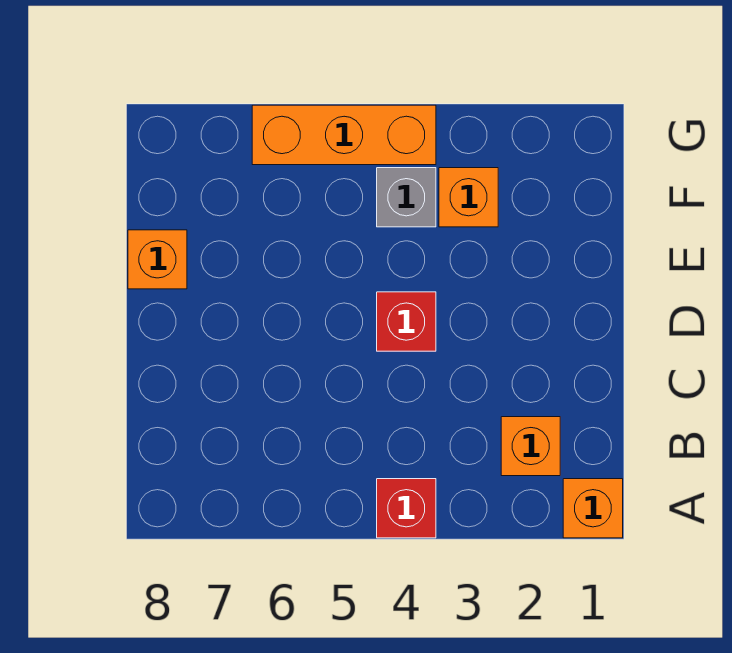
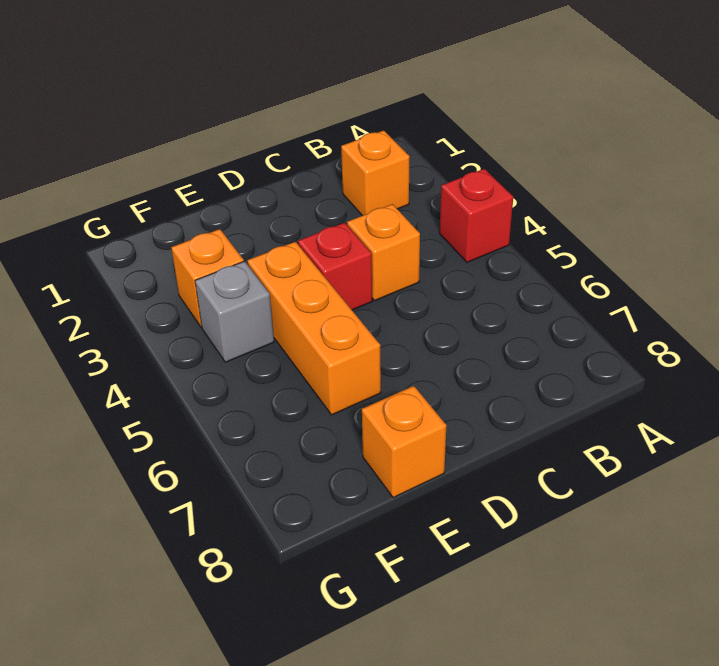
orange 1x1 brick [563,479,623,538] -> orange 1x1 brick moved to [347,204,420,301]
orange 1x3 brick [252,105,436,165] -> orange 1x3 brick moved to [247,242,381,415]

